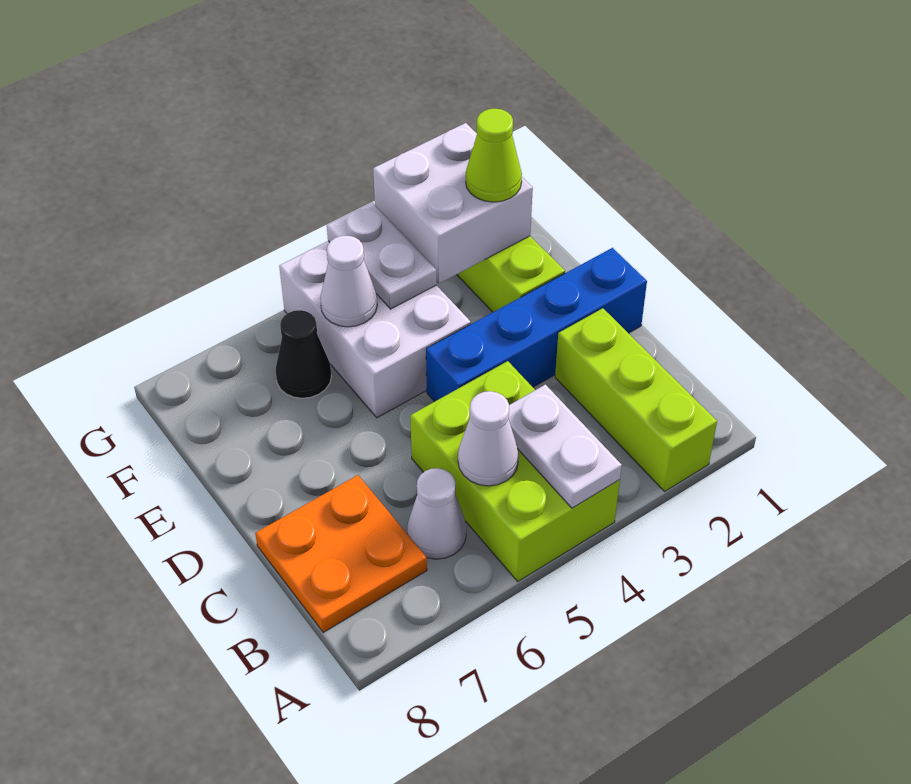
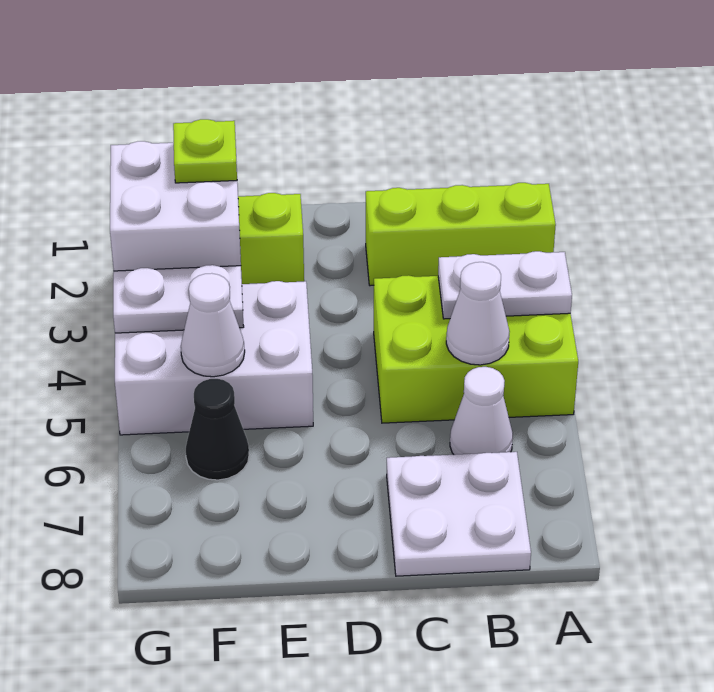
orange 2x2 plate [255,475,427,632] -> white 2x2 plate [387,452,531,576]
blue 1x4 brick [426,248,647,402] -> none
lime 1x1 cone [466,109,522,202] -> lime 1x1 plate [173,119,237,183]

